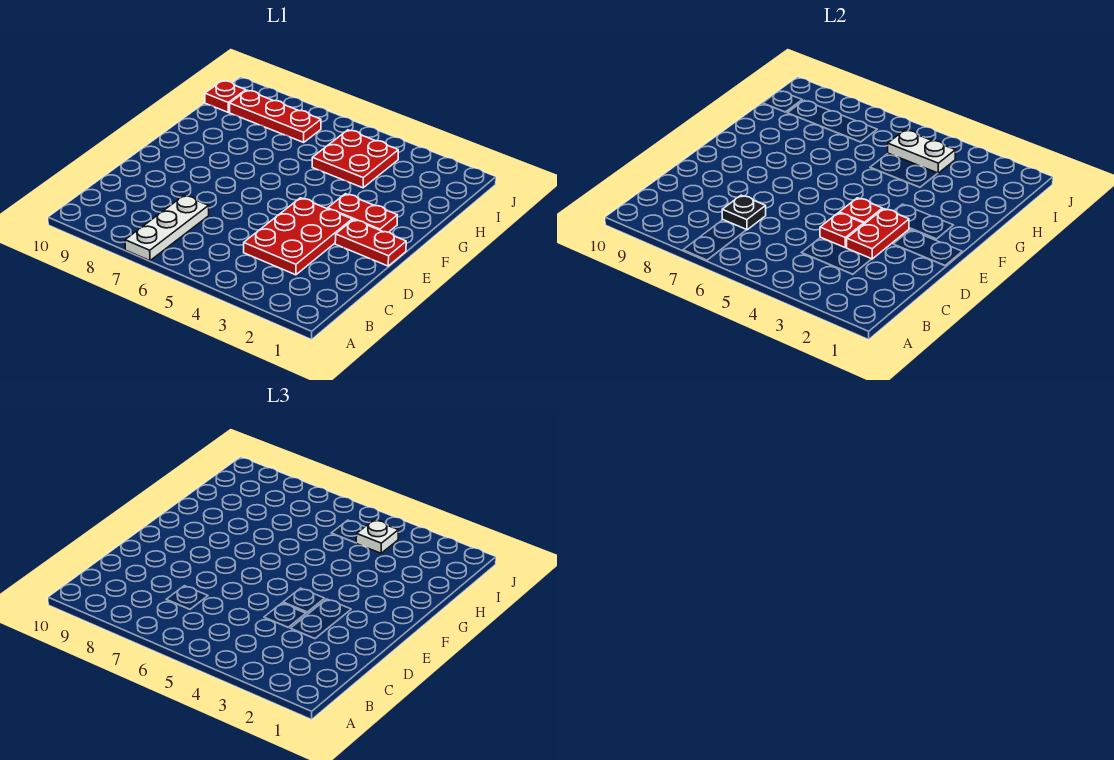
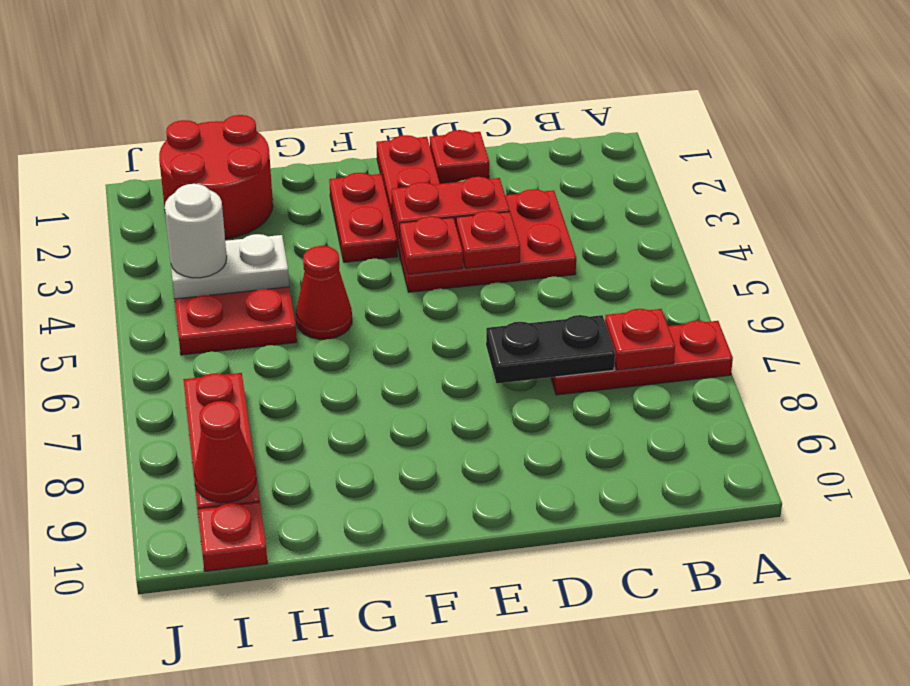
white 1x3 plate [125,195,209,261] -> red 1x3 plate [551,321,733,395]
none -> red 1x1 plate [605,309,675,370]
black 1x1 plate [722,195,766,230] -> black 1x2 plate [486,315,615,383]
none -> red 1x1 plate [430,130,489,183]
none -> red 1x1 cone [296,246,352,339]
none -> red 2x2 round brick [159,115,273,239]
white 1x2 plate [888,130,955,173] -> white 1x2 plate turned to [171,234,289,299]
white 1x1 plate [356,520,398,553] -> white 1x1 round brick [165,184,227,278]
none -> red 1x1 cone [194,401,256,503]

